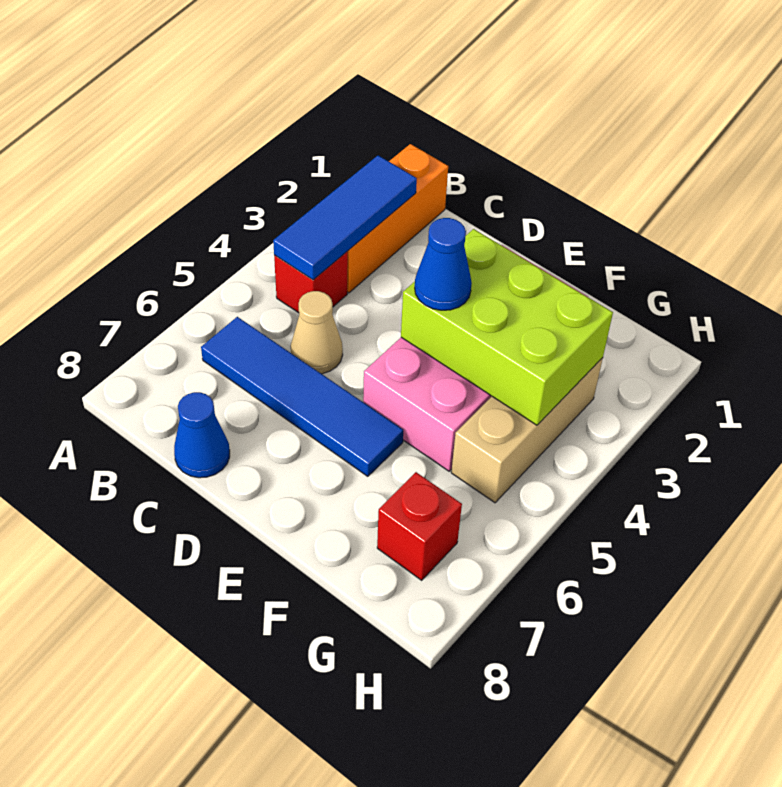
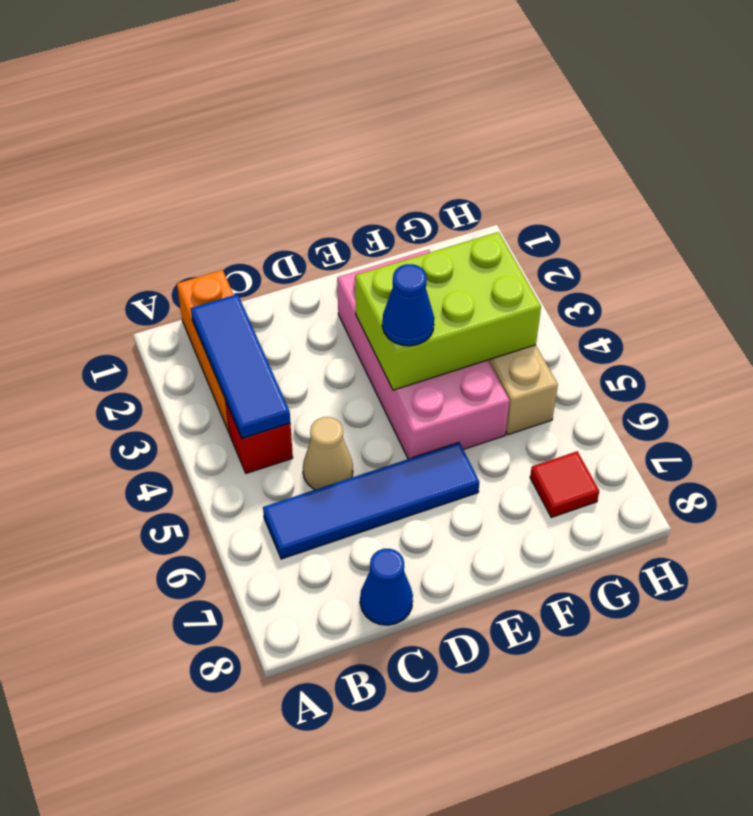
red 1x1 brick [377,472,462,580] -> red 1x1 tile [530,451,599,517]

